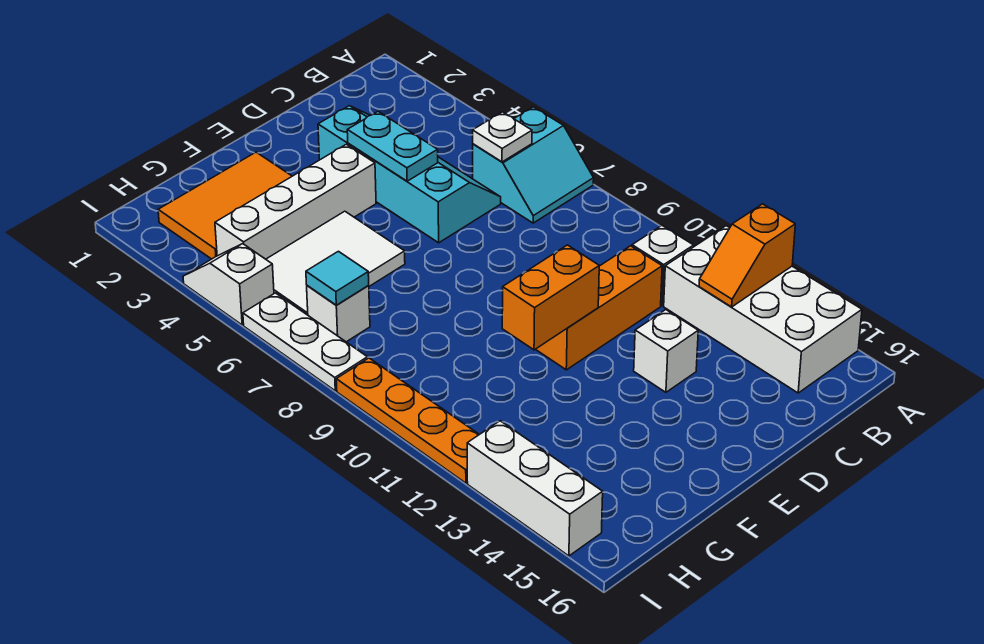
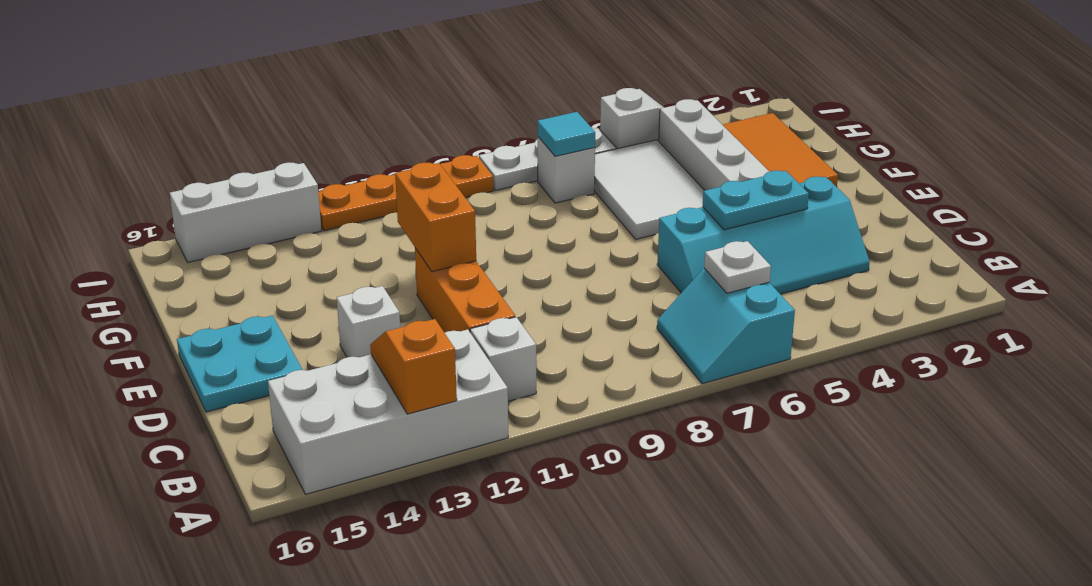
none -> cyan 2x2 plate [177,316,302,412]

